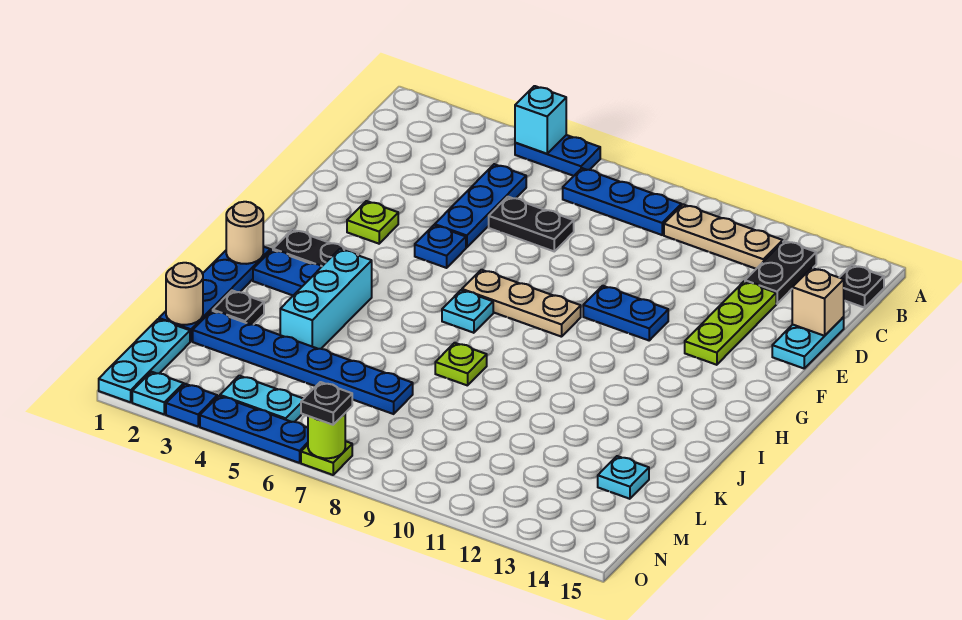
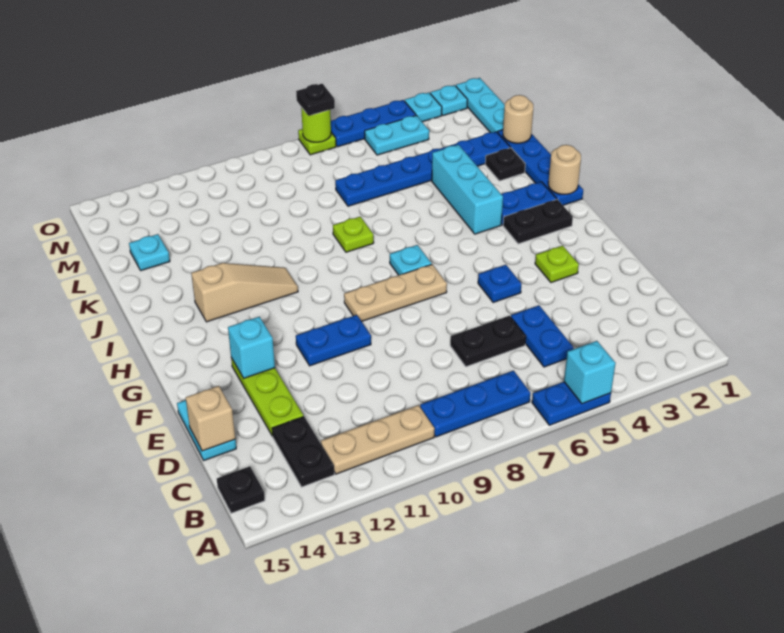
blue 1x3 plate [435,164,526,248] -> blue 1x2 plate [511,305,574,367]
none -> cyan 1x1 brick [228,317,275,378]
none -> tan 1x3 slope [191,263,298,322]
blue 1x1 plate [166,384,217,426] -> cyan 1x1 plate [405,93,442,122]

